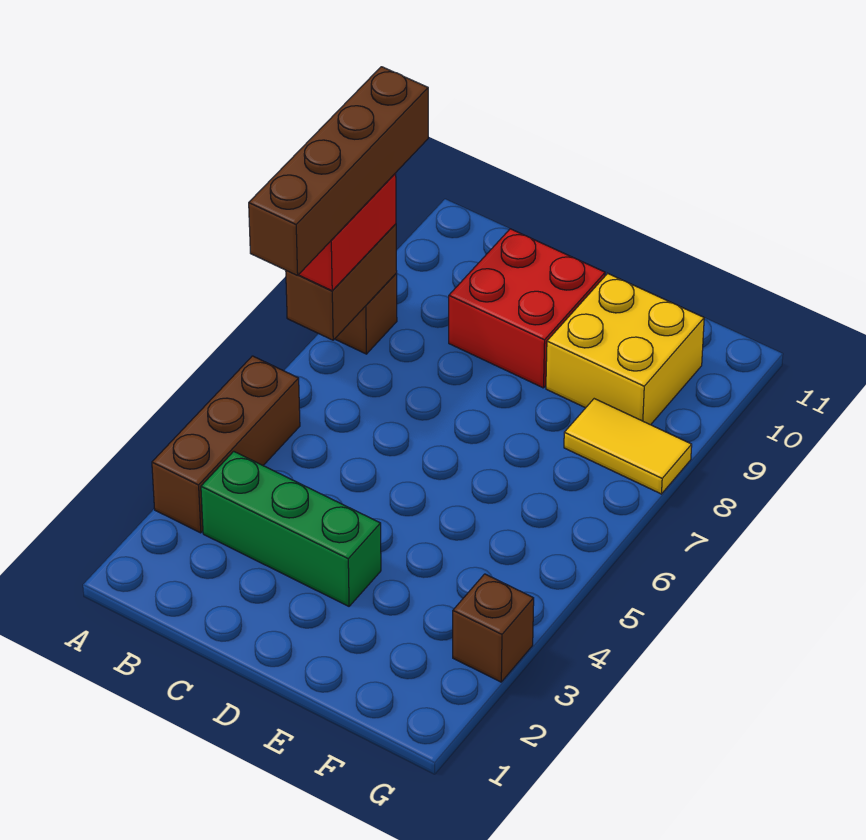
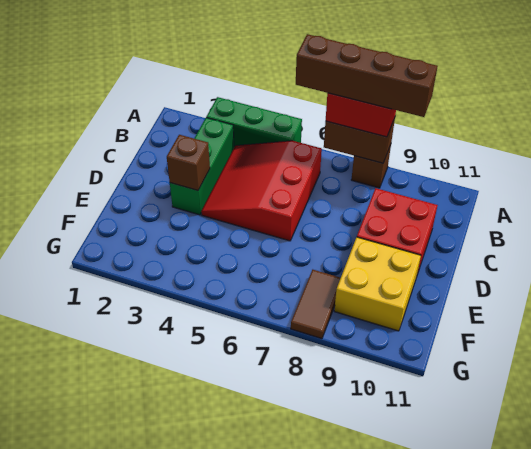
brown 1x3 brick [152,356,300,533] -> green 1x3 brick [206,97,302,147]
none -> red 3x3 slope [201,141,322,241]
yellow 1x2 tile [564,399,692,494] -> brown 1x2 tile [291,270,340,339]
brown 1x1 brick [453,574,534,682] -> brown 1x1 brick moved to [167,135,210,190]

